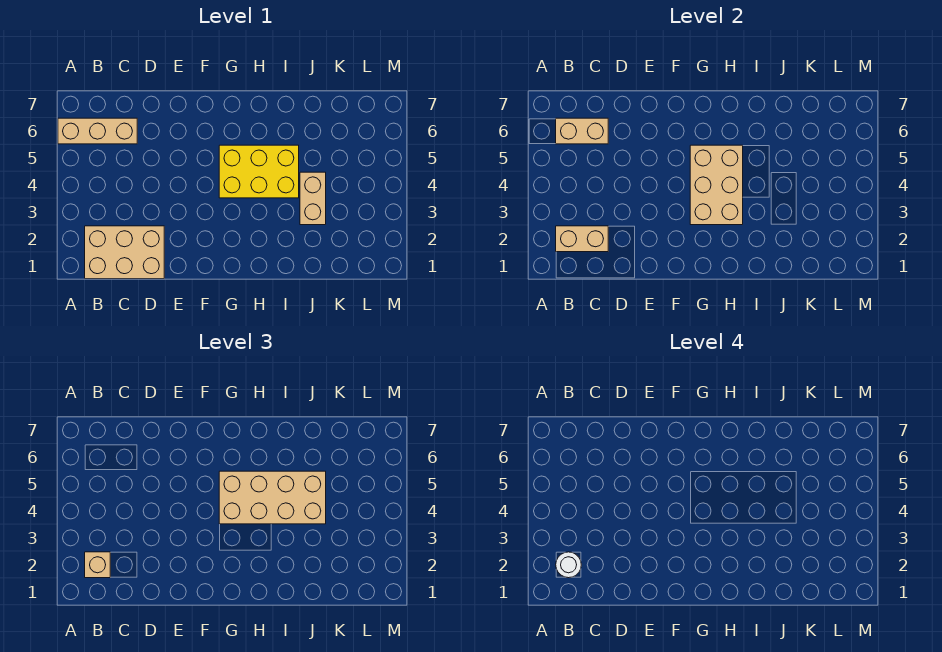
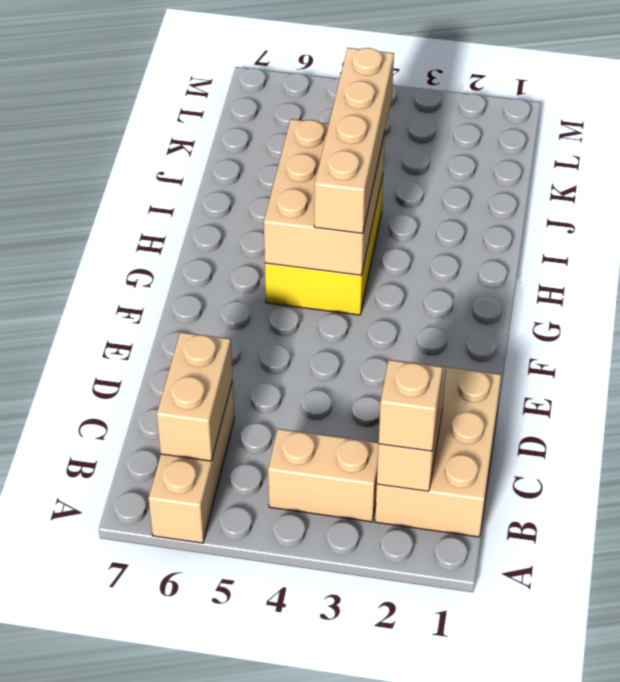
white 1x1 round brick [556,552,581,578] -> none
tan 2x3 brick [690,145,743,225] -> tan 2x3 brick turned to [264,119,385,275]
tan 2x4 brick [219,471,326,524] -> tan 1x4 brick [314,48,394,233]
tan 1x2 brick [300,172,326,225] -> tan 1x2 brick moved to [268,429,379,522]

